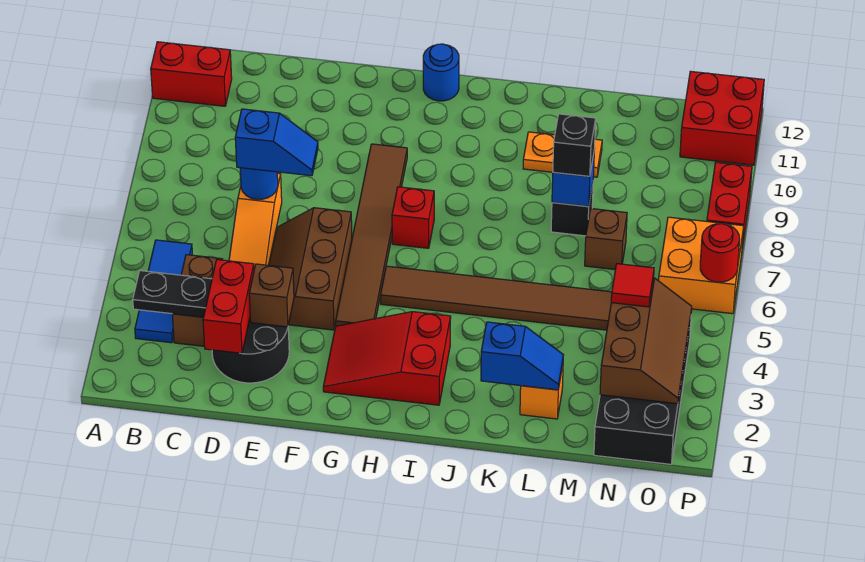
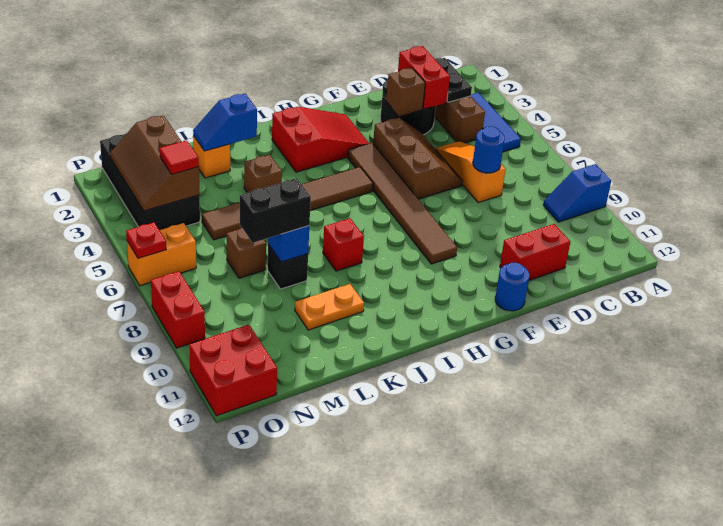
red 1x2 brick [151,42,232,106] -> red 1x2 brick moved to [500,224,570,280]
black 1x2 plate [133,271,212,317] -> black 1x2 plate turned to [435,58,472,102]
blue 1x2 slope [235,109,318,176] -> blue 1x2 slope moved to [543,164,611,222]
red 1x1 brick [392,187,434,248] -> red 1x1 brick moved to [323,218,364,271]
blue 1x1 round brick [423,44,459,101] -> blue 1x1 round brick moved to [495,262,529,311]
none -> brown 1x1 brick [244,155,282,193]
black 1x1 brick [553,114,596,176] -> black 1x2 brick [240,178,311,243]
orange 2x2 brick [659,217,744,314] -> orange 1x2 brick [127,223,196,286]
red 1x1 round brick [700,224,740,282] -> red 1x1 plate [126,222,166,258]

